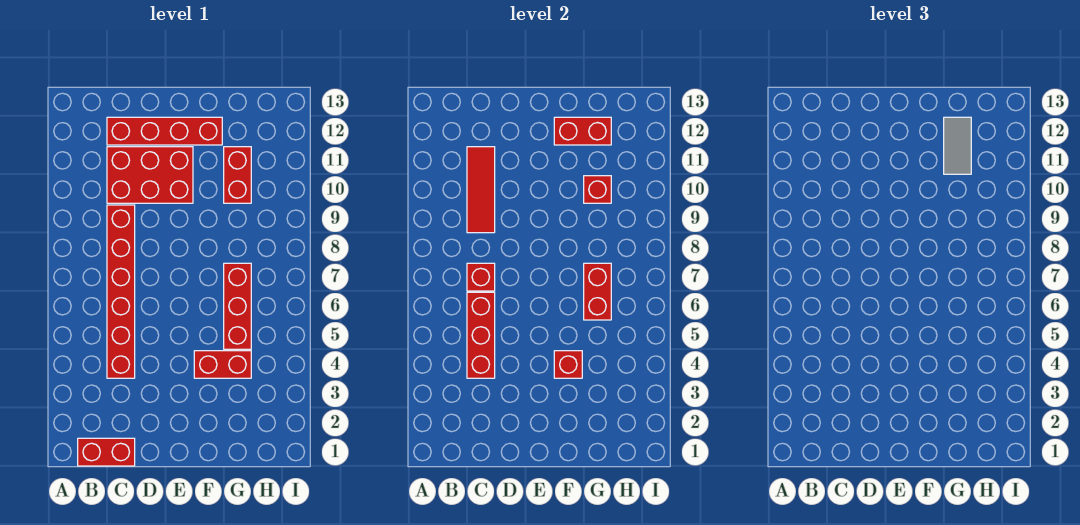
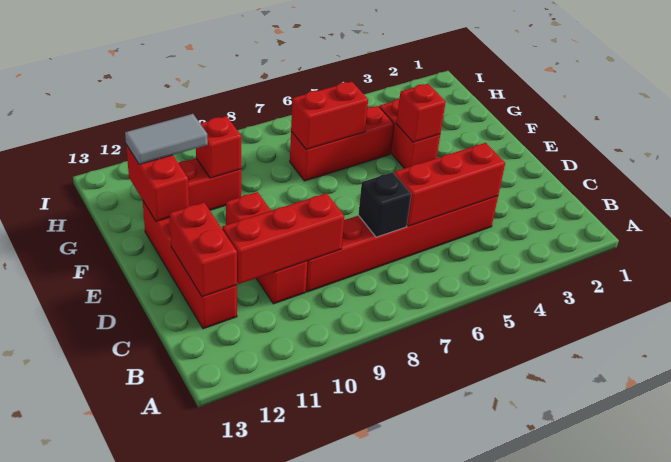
red 1x2 brick [78,438,135,466] -> red 1x2 brick moved to [169,203,237,297]
red 1x1 brick [467,263,495,291] -> black 1x1 brick [358,172,411,237]
red 1x3 tile [467,147,495,233] -> red 1x3 brick [222,193,344,284]
red 2x3 brick [107,147,193,203] -> red 1x3 brick [226,192,307,304]

